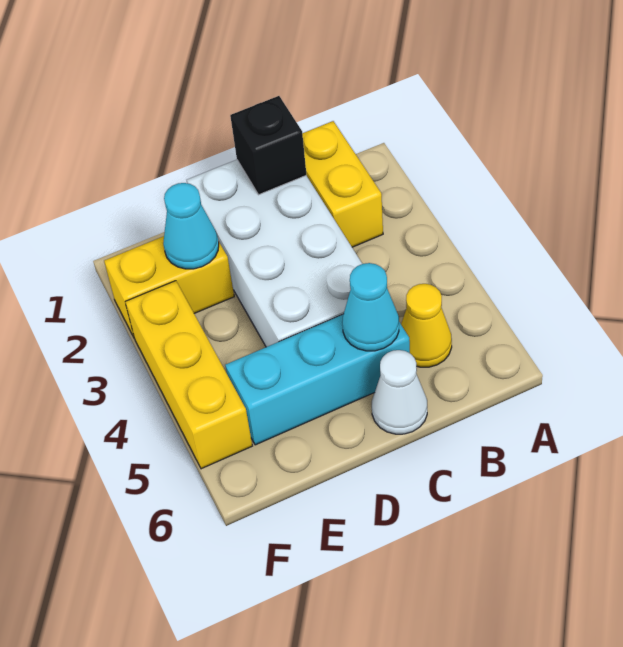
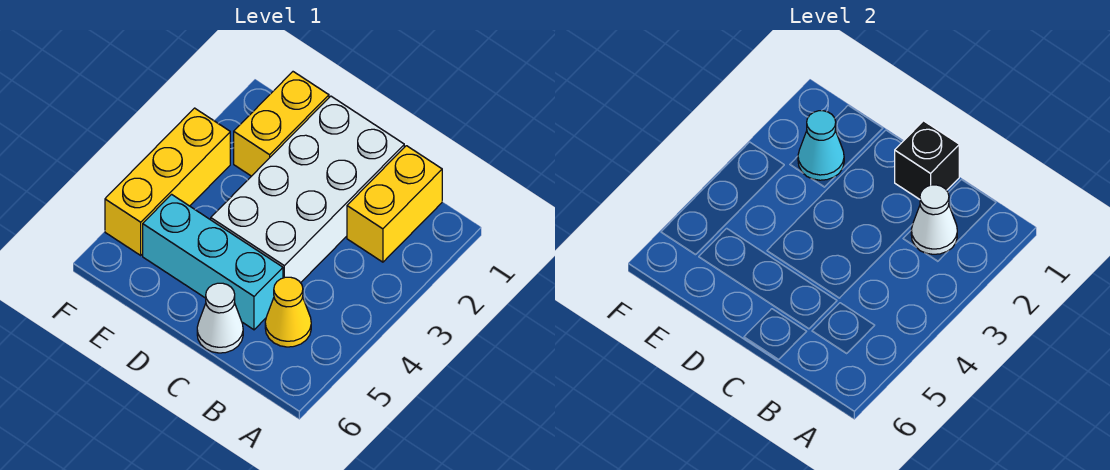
none -> white 1x1 cone [911,185,957,254]
cyan 1x1 cone [342,263,399,351] -> none
yellow 1x2 brick [104,236,234,337] -> yellow 1x2 brick turned to [234,72,329,176]

